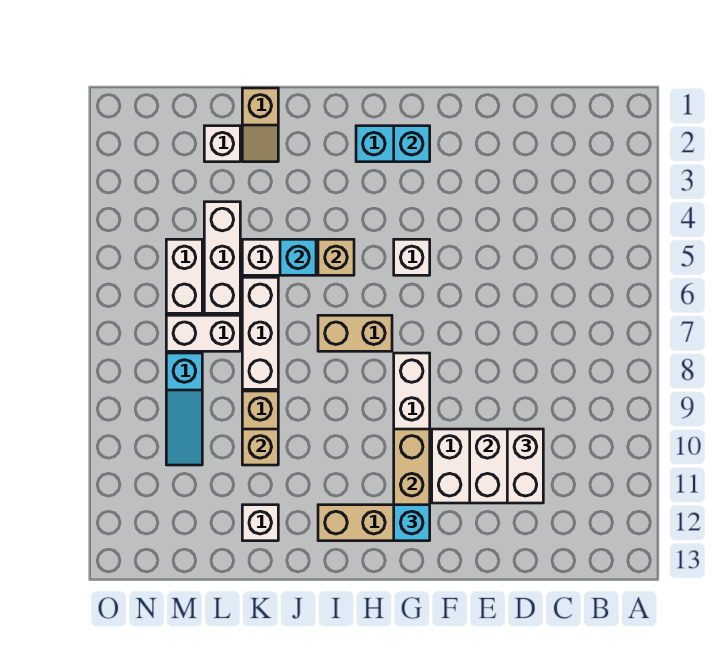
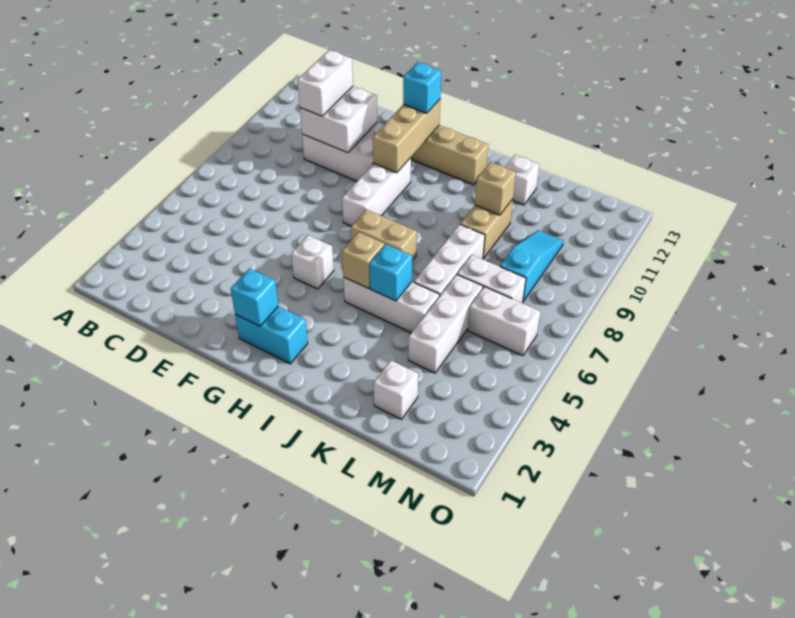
tan 1x2 slope [242,88,278,162] -> none
white 1x2 brick [166,239,202,313] -> white 1x2 brick turned to [468,287,540,356]

